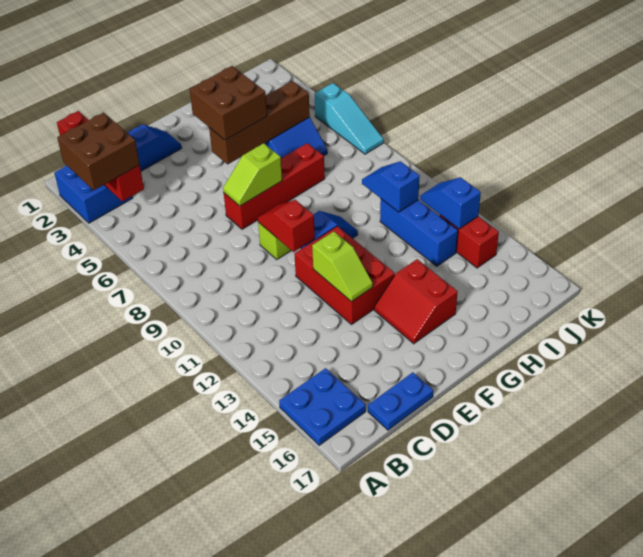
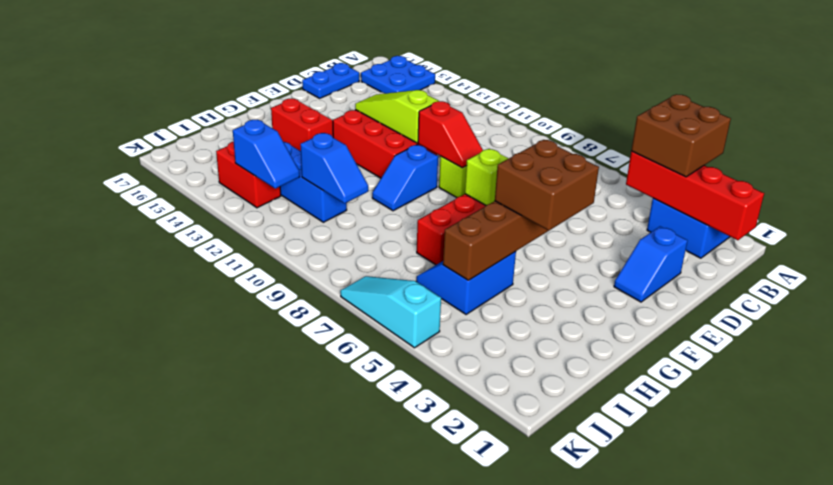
lime 1x2 slope [312,232,373,302] -> lime 1x3 slope [355,90,439,143]

